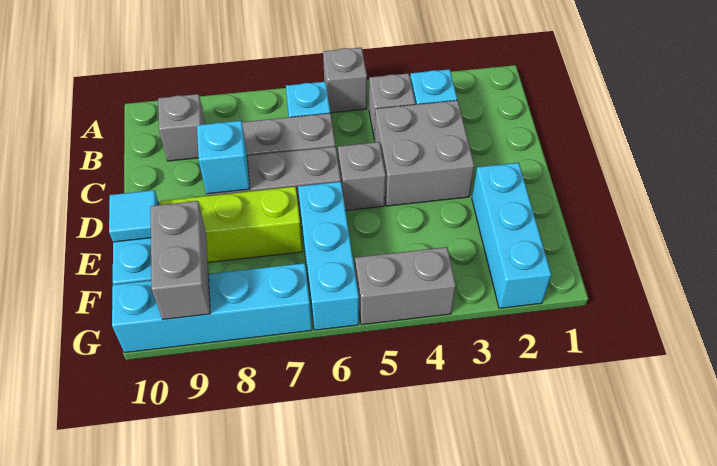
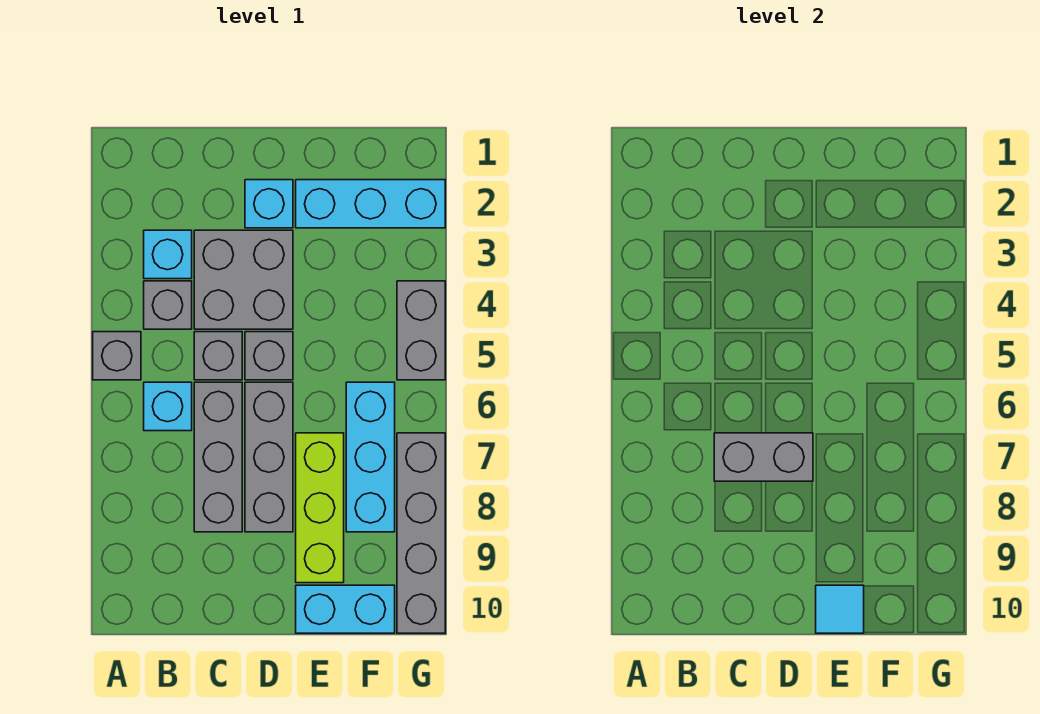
grey 1x1 brick [158,94,205,161] -> grey 1x1 brick moved to [194,332,242,380]
cyan 1x1 brick [197,121,250,194] -> cyan 1x1 brick moved to [245,180,293,228]
cyan 1x3 brick [298,182,359,330] -> cyan 1x3 brick turned to [346,382,395,532]
grey 1x2 brick [151,201,210,319] -> grey 1x2 brick moved to [714,433,813,481]
cyan 1x4 brick [112,263,312,353] -> grey 1x4 brick [397,433,445,633]

